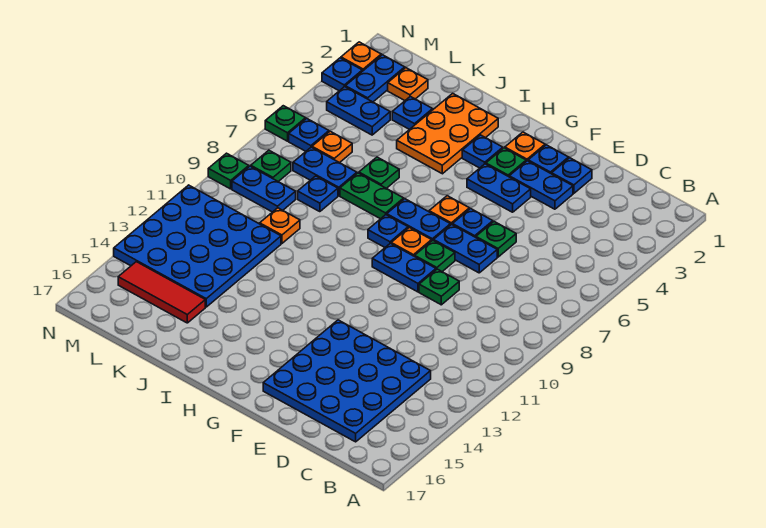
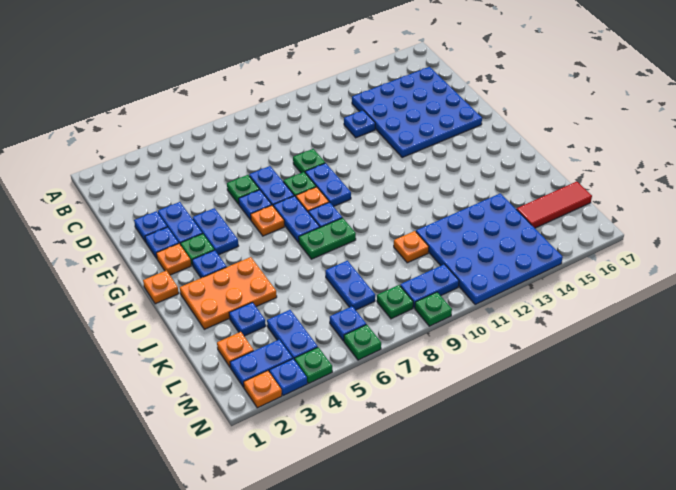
green 1x2 plate [340,173,404,219] -> green 1x2 plate turned to [299,218,356,259]
green 1x1 plate [359,157,399,188] -> green 1x1 plate moved to [295,347,332,384]
blue 1x1 plate [298,176,338,212] -> blue 1x1 plate moved to [344,110,375,138]
red 1x3 tile [118,262,205,323] -> red 1x3 tile turned to [516,182,592,228]
orange 1x1 plate [312,131,352,163] -> orange 1x1 plate moved to [143,270,179,304]
blue 1x2 plate [232,166,296,212] -> blue 1x2 plate turned to [400,264,459,308]

